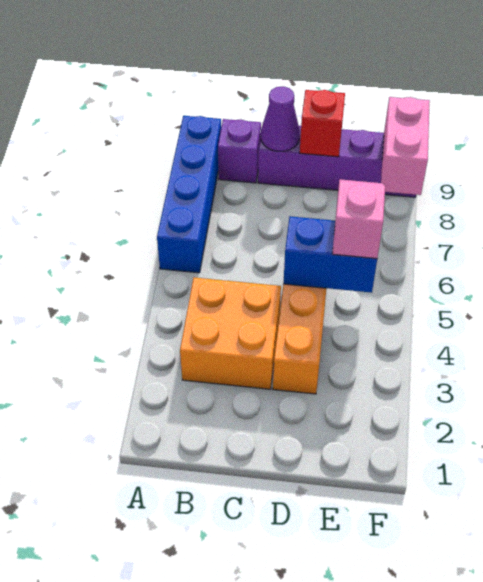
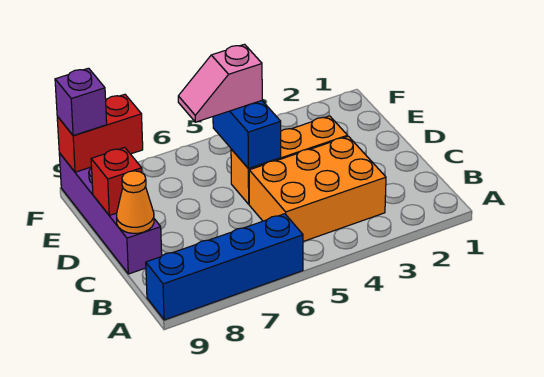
orange 2x2 brick [180,278,281,389] -> orange 2x3 brick [249,136,386,241]
purple 1x1 brick [218,119,261,183] -> purple 1x1 brick moved to [55,68,107,136]
purple 1x1 cone [261,86,300,151] -> orange 1x1 cone [117,171,154,233]
pink 1x2 brick [381,97,430,195] -> red 1x2 brick [57,94,143,172]

